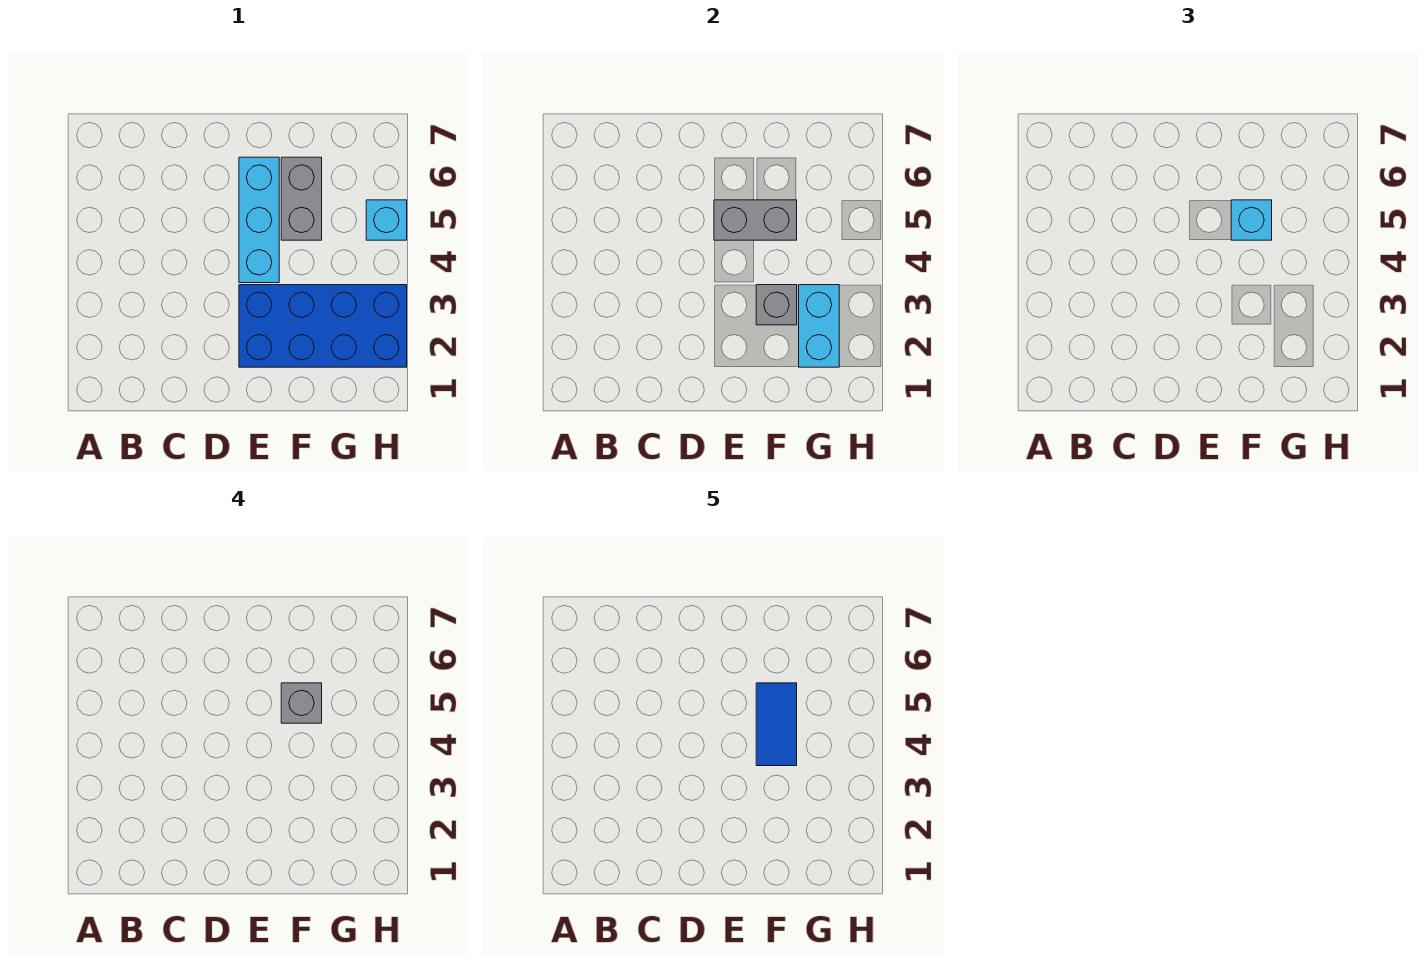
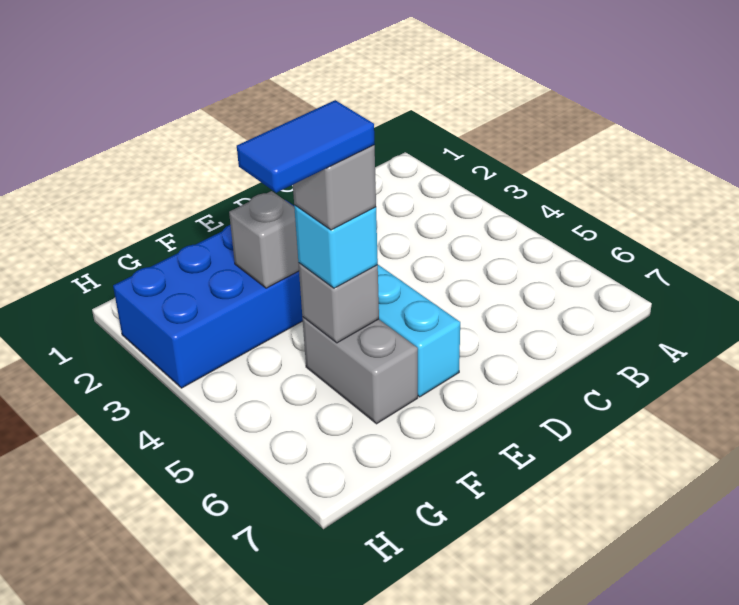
grey 1x2 brick [714,200,797,240] -> grey 1x1 brick [299,263,379,343]
blue 1x2 tile [756,683,797,766] -> blue 1x2 tile turned to [237,100,375,193]
cyan 1x2 brick [799,285,839,367] -> none
cyan 1x1 brick [366,200,407,240] -> none

